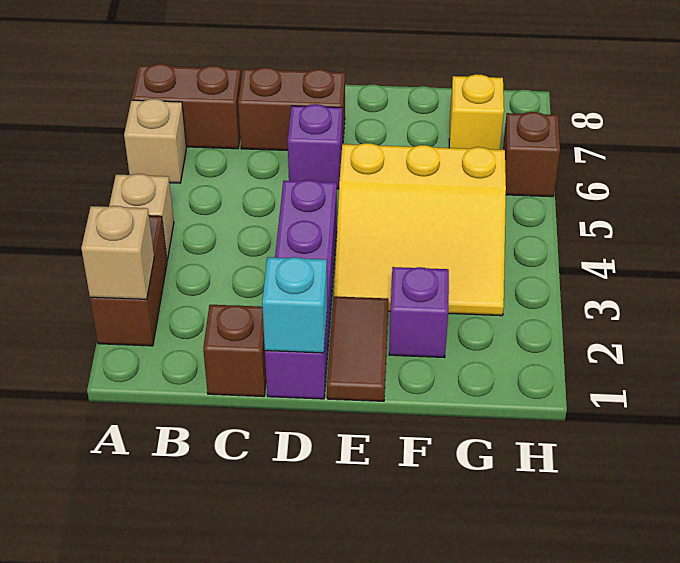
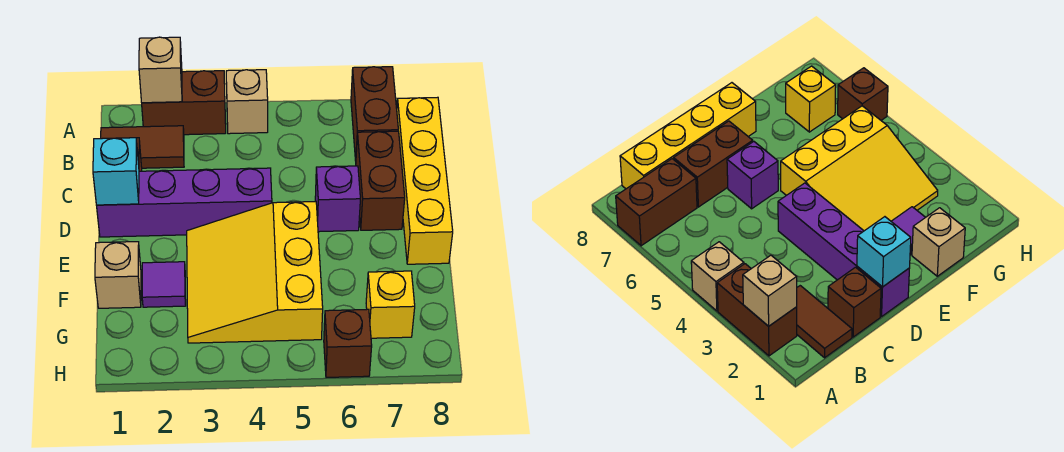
tan 1x1 brick [124,99,186,183] -> tan 1x1 brick moved to [95,242,141,308]
none -> yellow 1x4 brick [397,97,453,264]
brown 1x2 tile [327,296,388,401] -> brown 1x2 tile moved to [101,126,184,168]
purple 1x1 brick [389,267,449,358] -> purple 1x1 tile [142,262,186,307]

